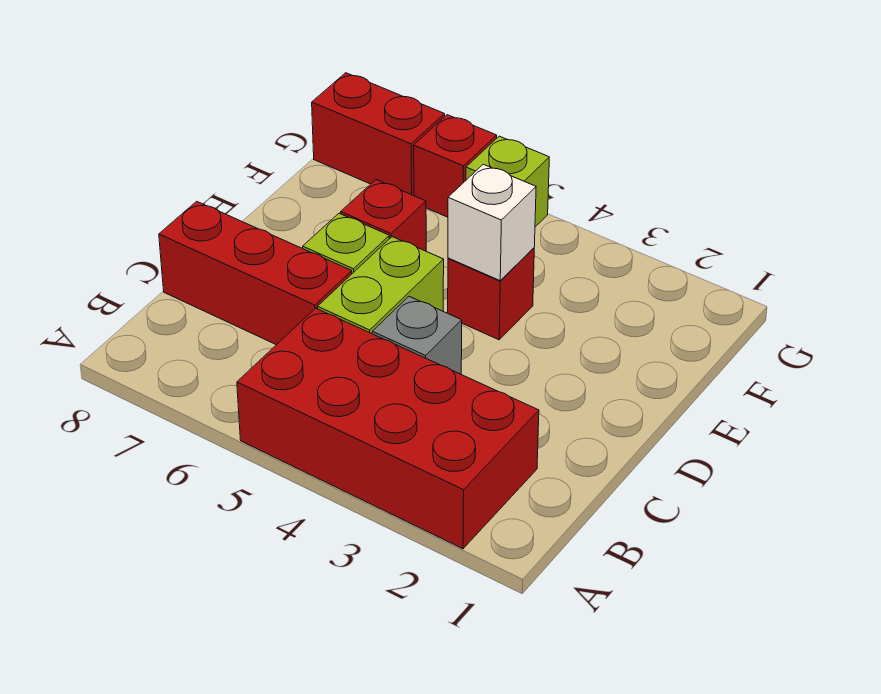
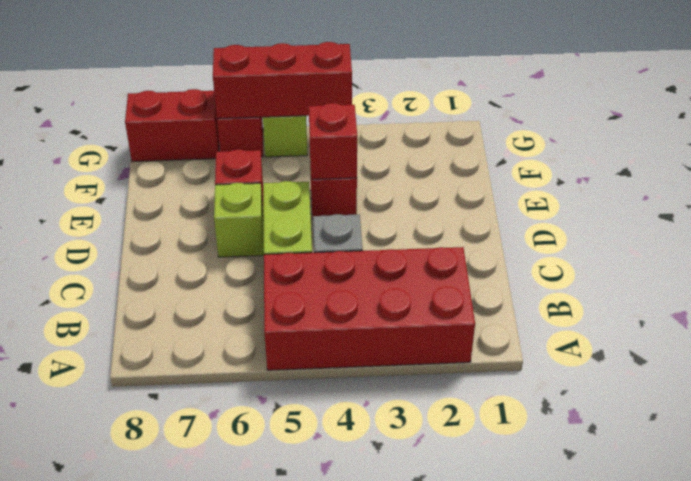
red 1x3 brick [159,201,352,345] -> red 1x3 brick moved to [213,42,352,119]
white 1x1 brick [448,164,536,280] -> red 1x1 brick [309,103,357,179]

